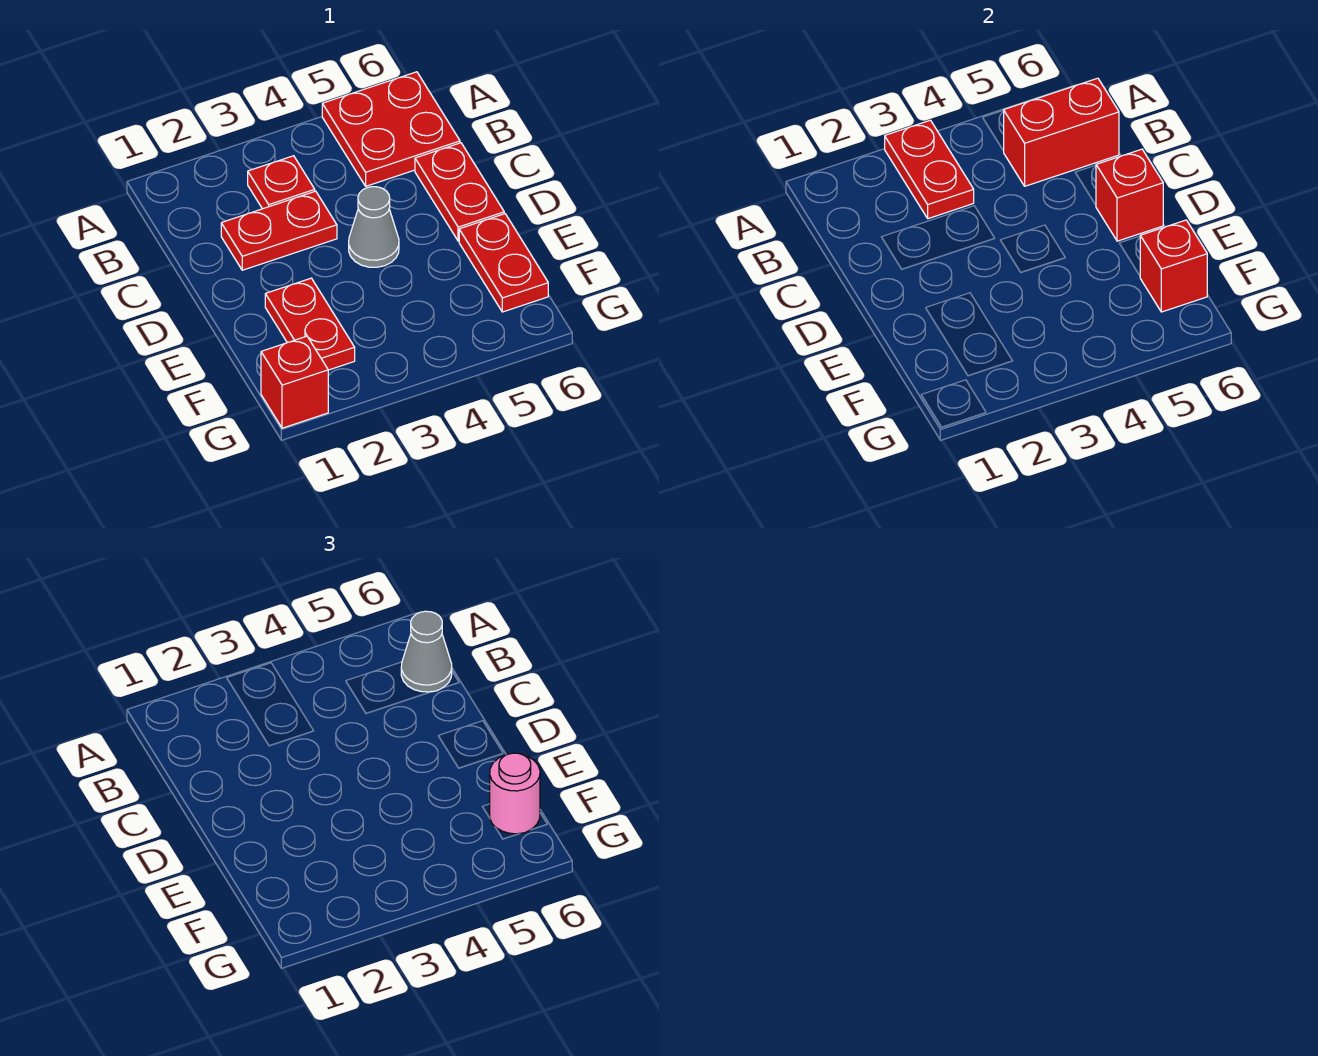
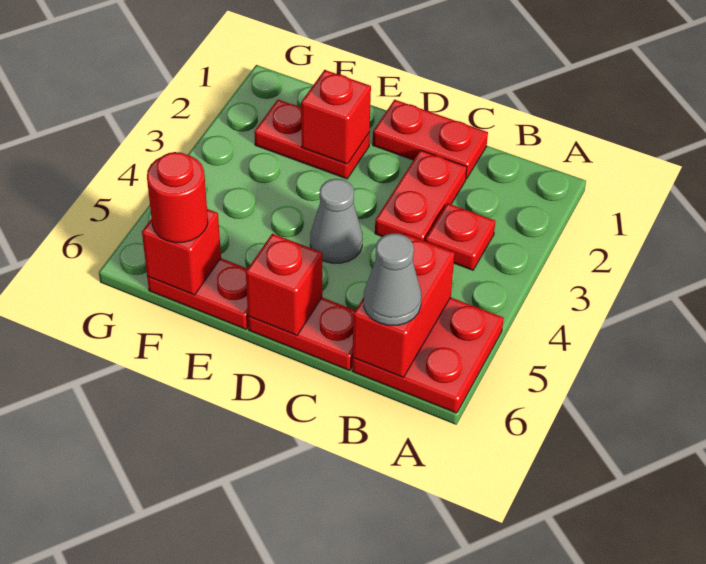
red 1x2 plate [885,120,974,219] -> red 1x2 plate moved to [373,100,488,179]
pink 1x1 round brick [490,753,540,834] -> red 1x1 round brick [147,152,208,243]
red 1x1 brick [261,336,328,428] -> red 1x1 brick moved to [301,70,371,164]

